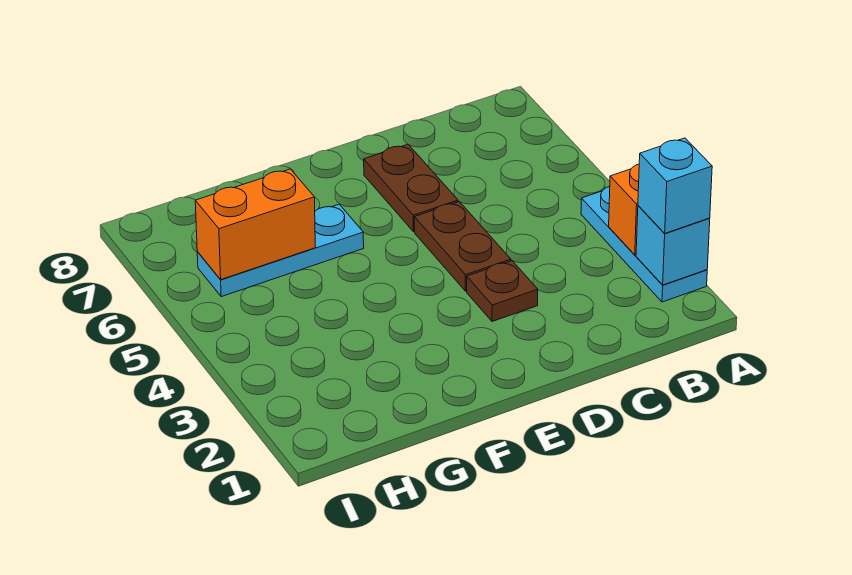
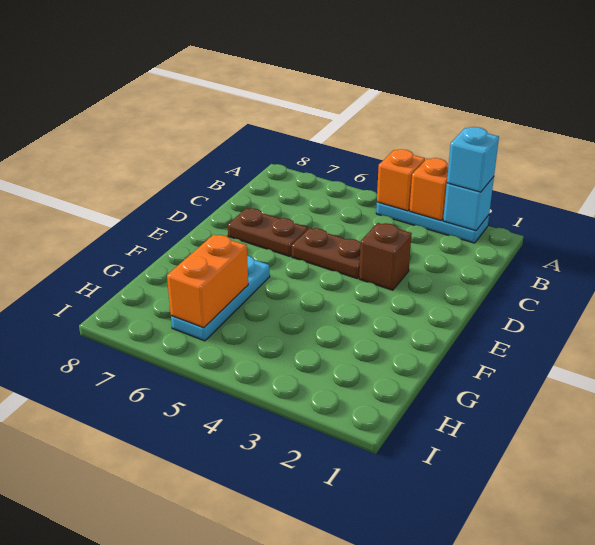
none -> orange 1x1 brick [377,149,425,211]
brown 1x1 plate [467,261,538,321] -> brown 1x1 brick [359,223,412,290]

